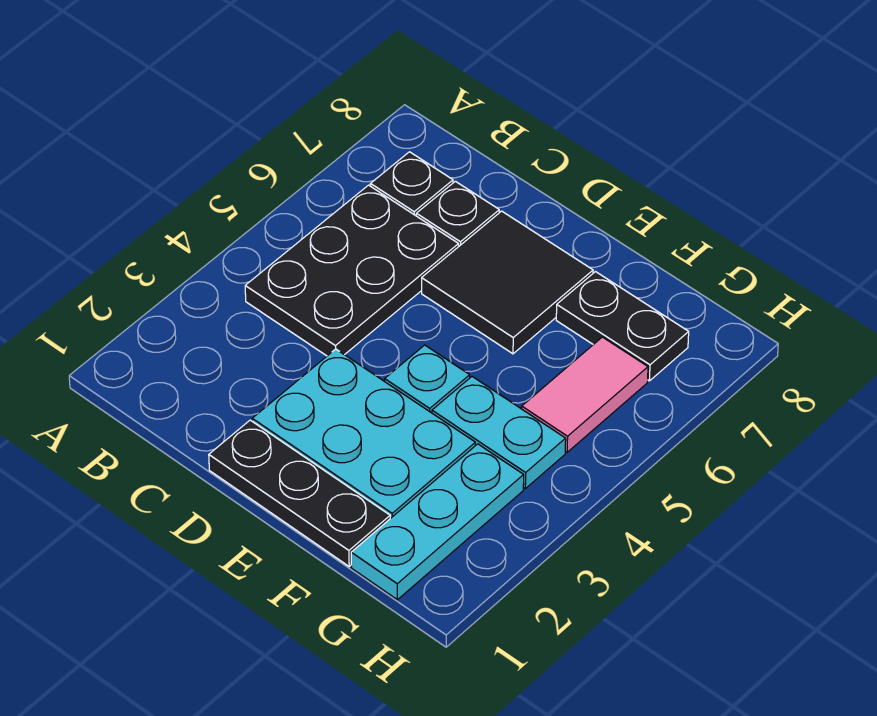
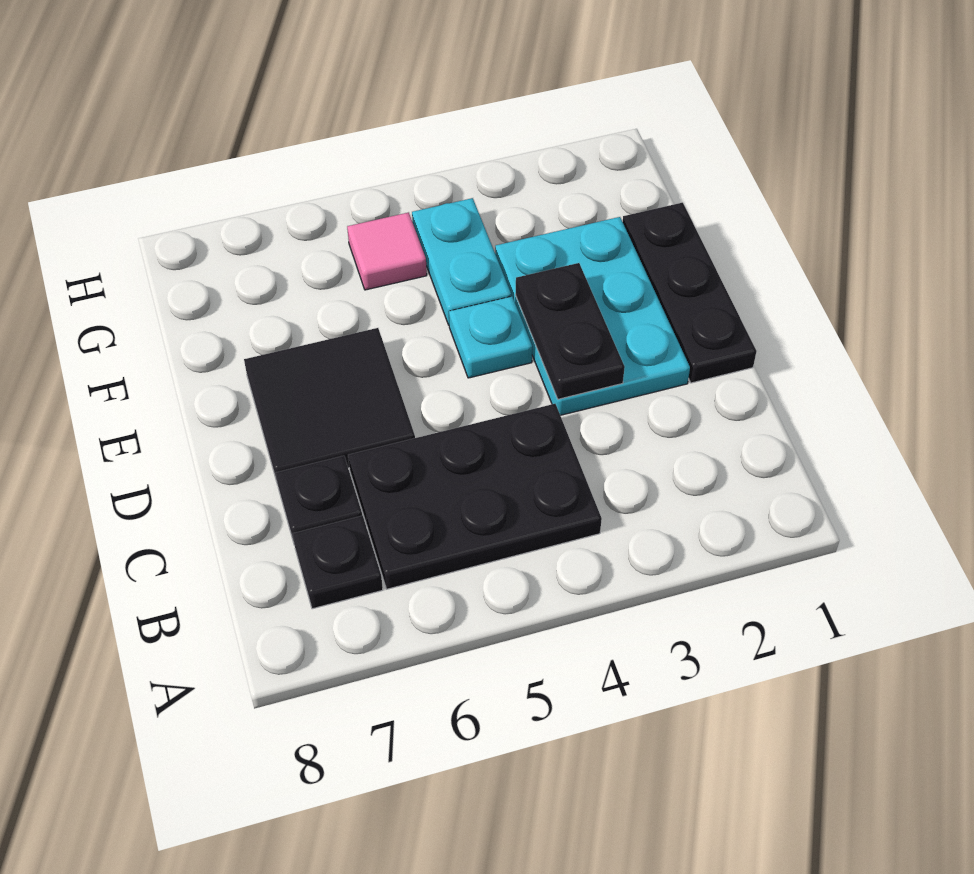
black 1x2 plate [556,272,689,381] -> black 1x2 plate moved to [516,263,625,399]
cyan 1x3 plate [351,444,524,600] -> none
pink 1x2 tile [522,337,648,452] -> pink 1x1 tile [347,212,427,290]

